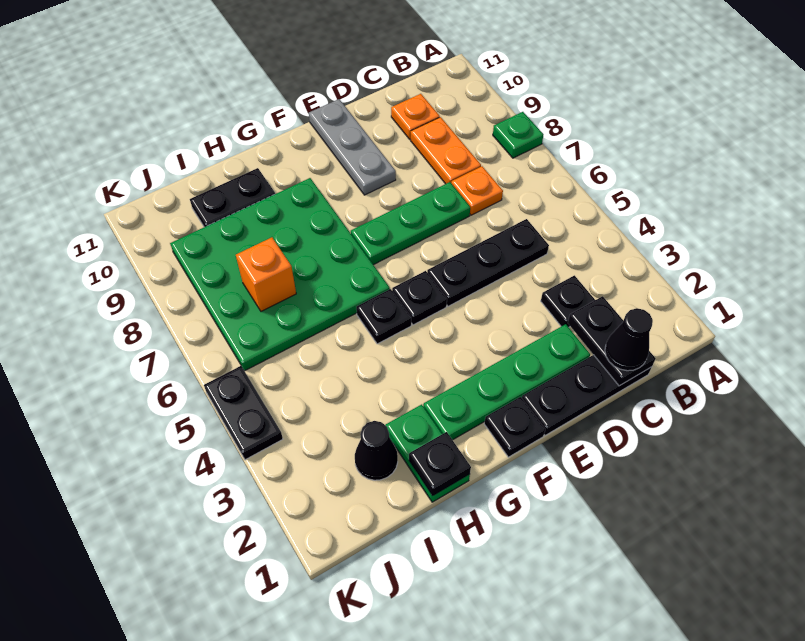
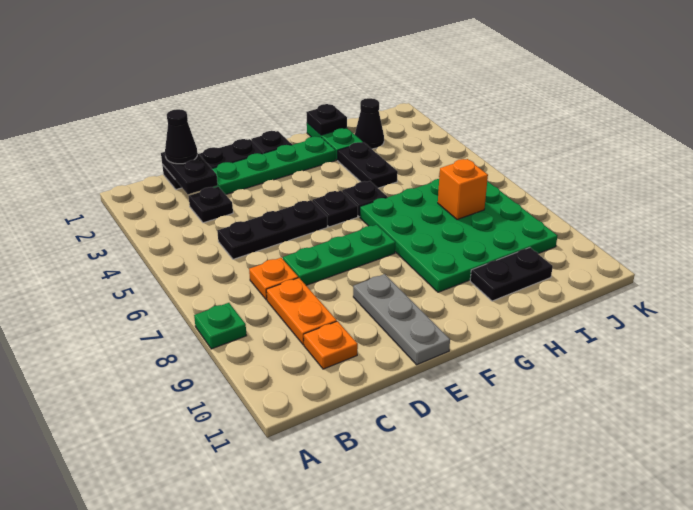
black 1x2 plate [204,366,283,460] -> black 1x2 plate moved to [338,142,398,188]

